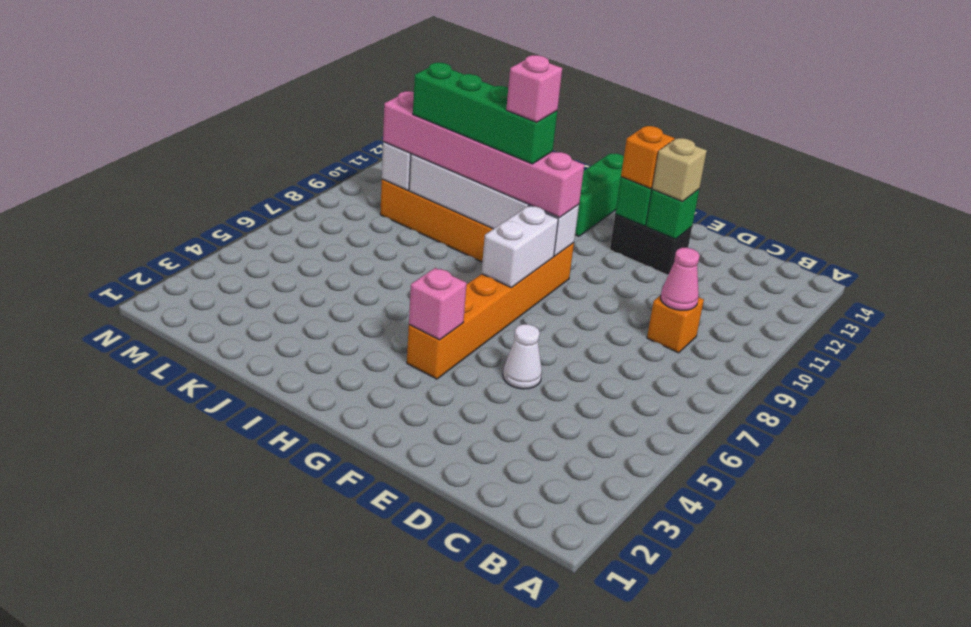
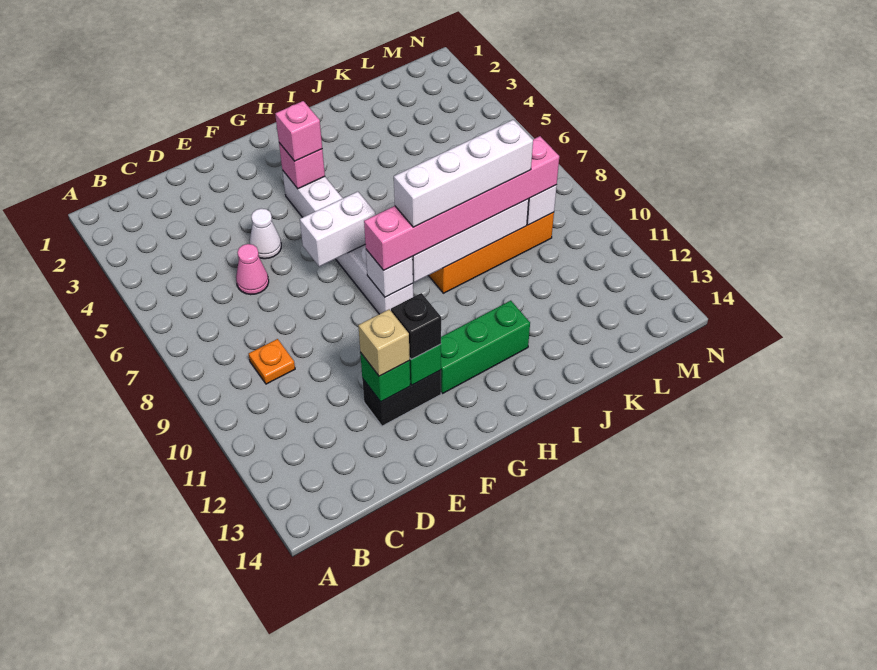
orange 1x1 brick [647,295,704,353] -> orange 1x1 plate [249,339,295,384]
pink 1x1 cone [661,248,700,311] -> pink 1x1 cone moved to [236,244,269,295]
orange 1x1 brick [621,126,674,189] -> black 1x1 brick [391,293,441,359]
orange 1x6 brick [407,243,574,379] -> white 1x6 brick [282,170,413,314]
white 1x2 brick [481,206,558,288] -> white 1x2 brick turned to [300,192,375,267]
green 1x4 brick [413,63,557,164] -> white 1x4 brick [394,120,533,227]
pink 1x1 brick [506,55,562,122] -> pink 1x1 brick moved to [275,101,322,161]
green 1x3 brick [575,154,624,236] -> green 1x3 brick turned to [441,301,530,394]

